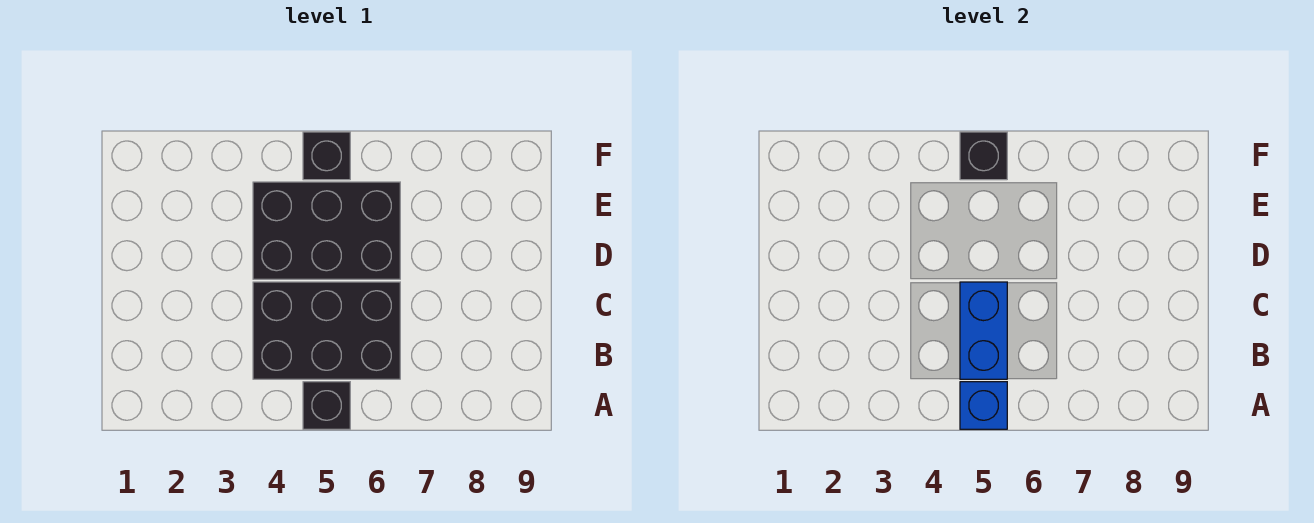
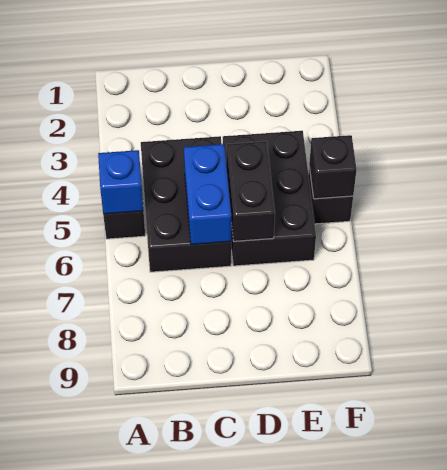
blue 1x2 brick [960,282,1007,379] -> blue 1x2 brick turned to [184,144,231,244]
none -> black 1x2 brick [226,141,275,241]

